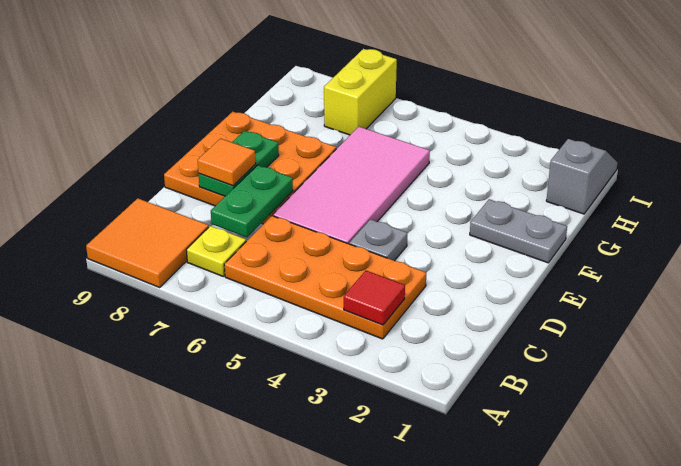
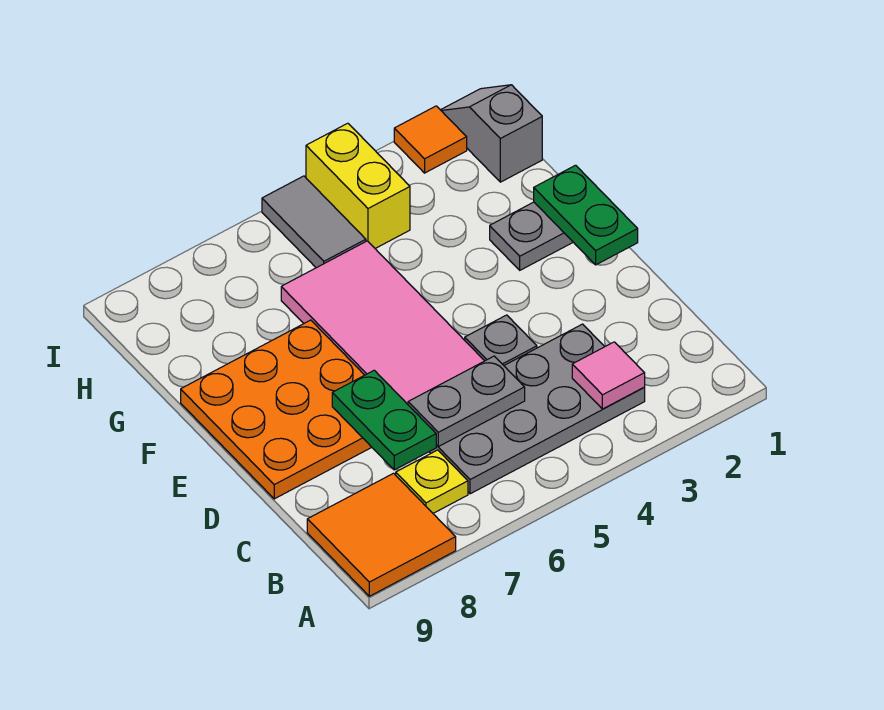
orange 2x4 plate [224,216,426,339] -> grey 2x4 plate [429,324,645,494]
red 1x1 tile [344,271,405,325] -> pink 1x1 tile [572,342,645,409]
none -> grey 1x2 plate [408,356,525,447]
green 1x2 plate [199,131,279,196] -> green 1x2 plate moved to [534,165,638,265]
orange 1x1 tile [198,139,256,186] -> orange 1x1 tile moved to [394,106,467,173]
none -> grey 1x2 tile [262,176,366,268]
yellow 1x2 brick [324,49,397,135] -> yellow 1x2 brick moved to [306,123,410,248]

